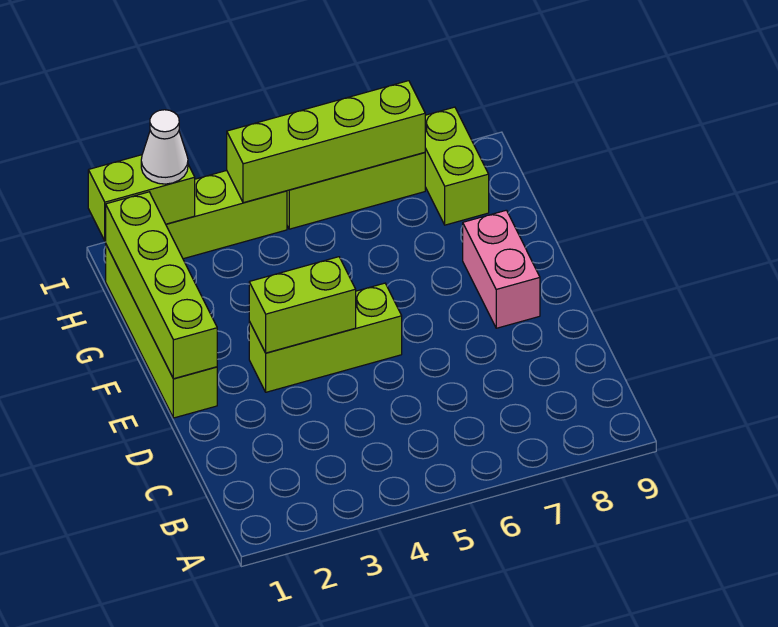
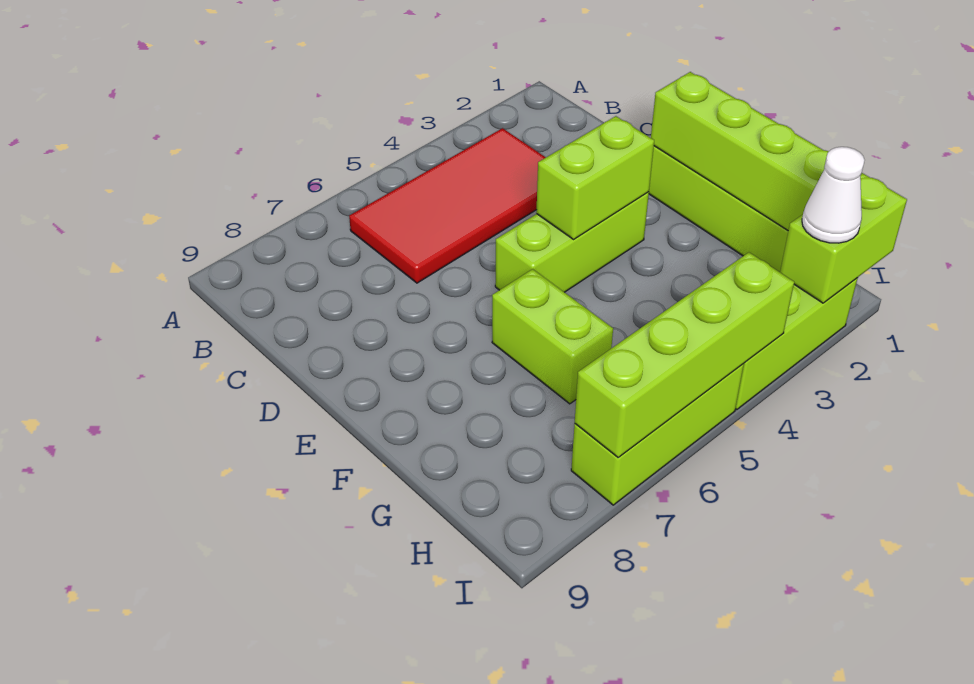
none -> red 2x4 tile [349,128,546,283]
pink 1x2 brick [463,210,540,328] -> none
lime 1x2 brick [425,107,489,225] -> lime 1x2 brick moved to [492,269,613,404]

